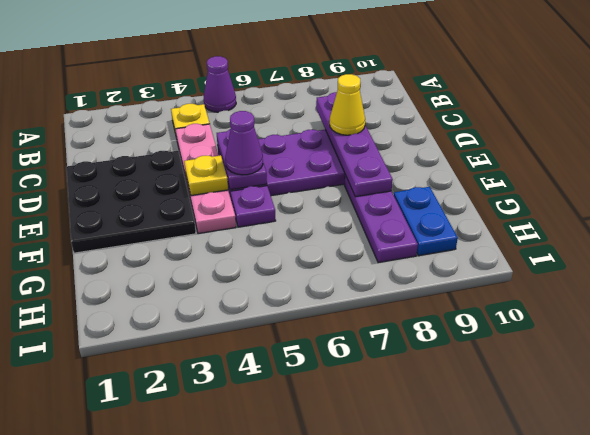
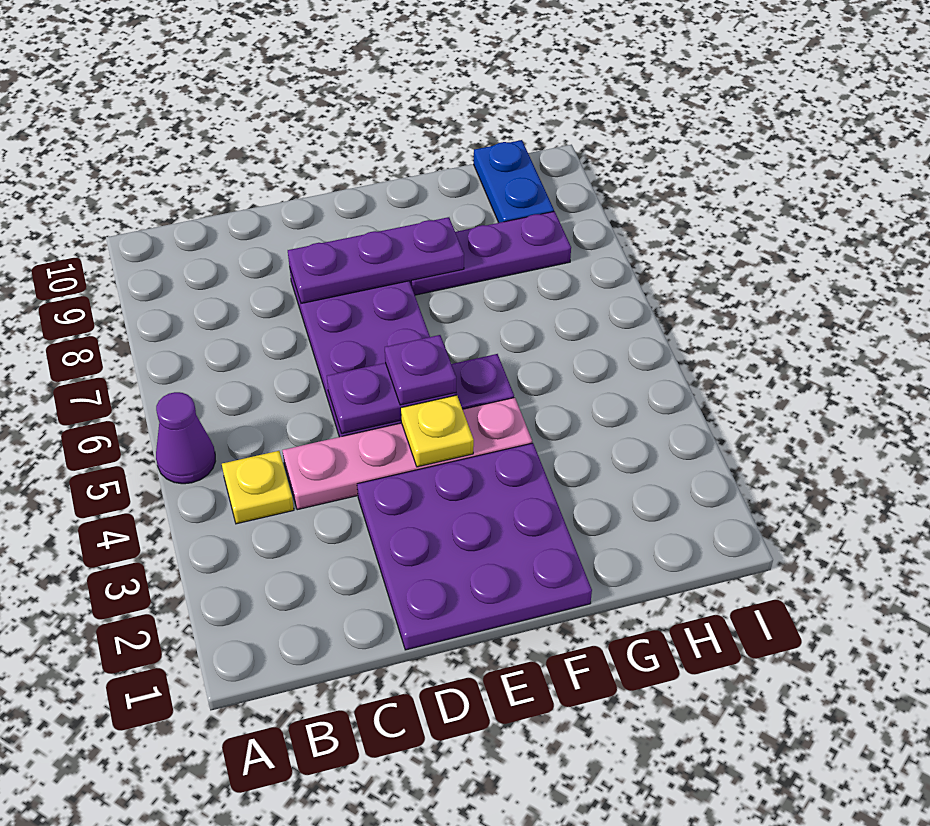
purple 1x4 plate [316,92,393,197] -> purple 1x3 plate [288,217,464,303]
black 3x3 plate [66,151,196,253] -> purple 3x3 plate [357,443,592,650]
yellow 1x1 cone [330,74,365,135] -> none
purple 1x1 cone [225,111,263,175] -> purple 1x1 plate [385,335,456,405]
blue 1x2 plate [394,187,458,256] -> blue 1x2 plate turned to [474,140,554,223]

